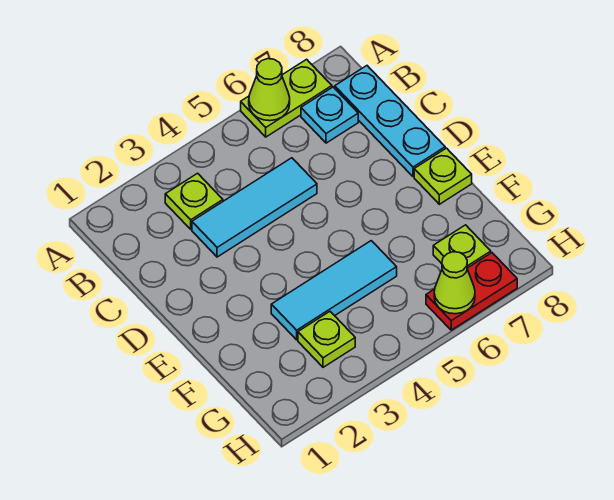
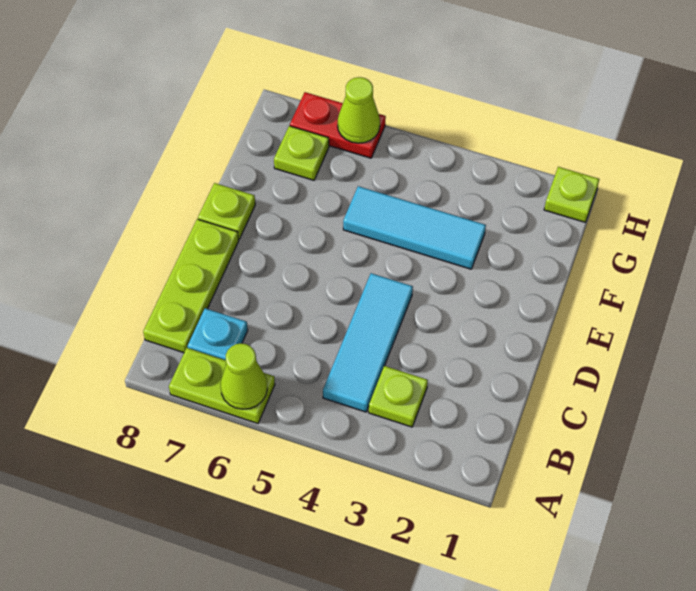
cyan 1x3 plate [335,66,445,177] -> lime 1x3 plate [143,219,239,353]
cyan 1x3 tile [192,158,317,257] -> cyan 1x3 tile turned to [323,273,413,412]
lime 1x1 plate [298,312,355,367] -> lime 1x1 plate moved to [544,167,599,222]

